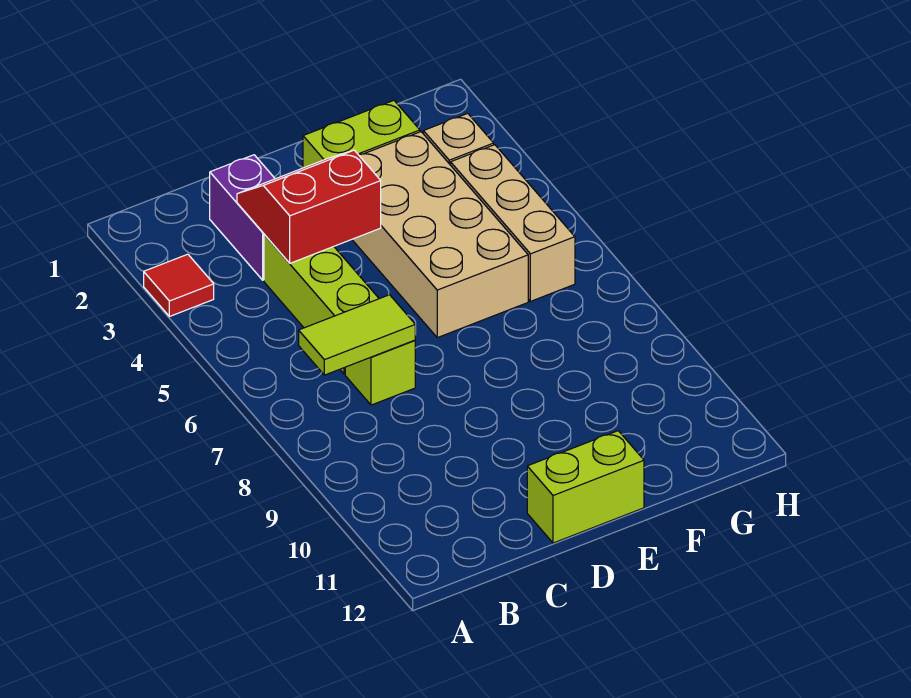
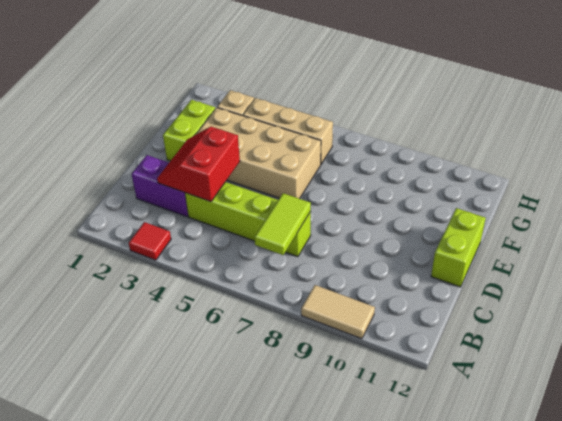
none -> tan 1x2 tile [301,285,375,339]

